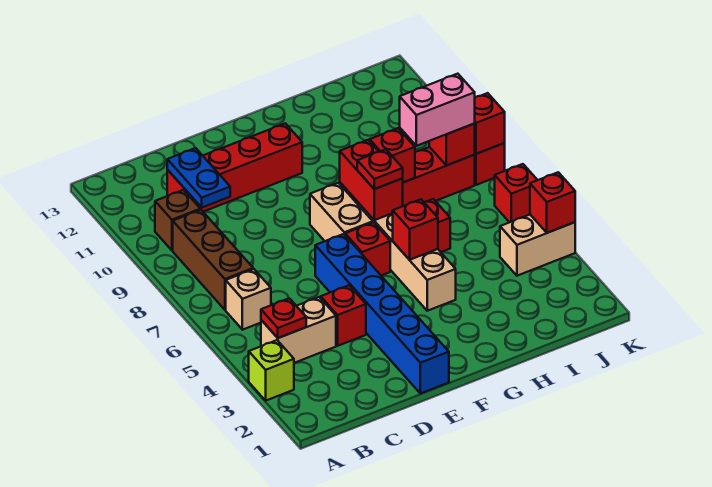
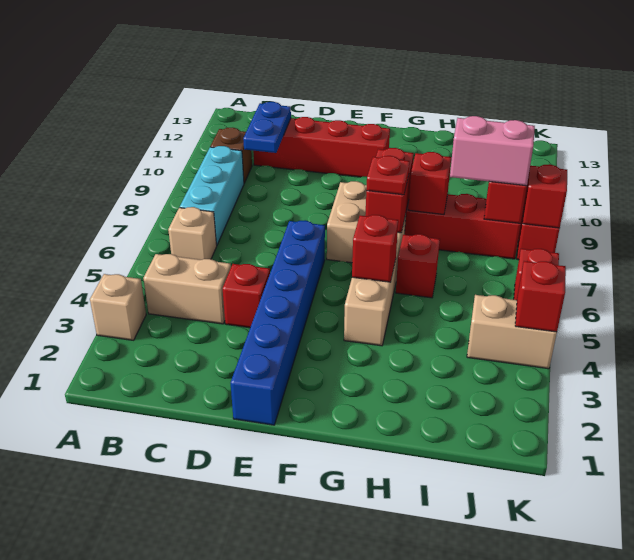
lime 1x1 brick [249,340,294,401] -> tan 1x1 brick [90,274,146,340]
red 1x1 plate [261,298,306,338] -> none
brown 1x3 brick [173,210,253,310] -> cyan 1x3 brick [180,146,244,246]
red 1x1 brick [345,222,390,275] -> none

